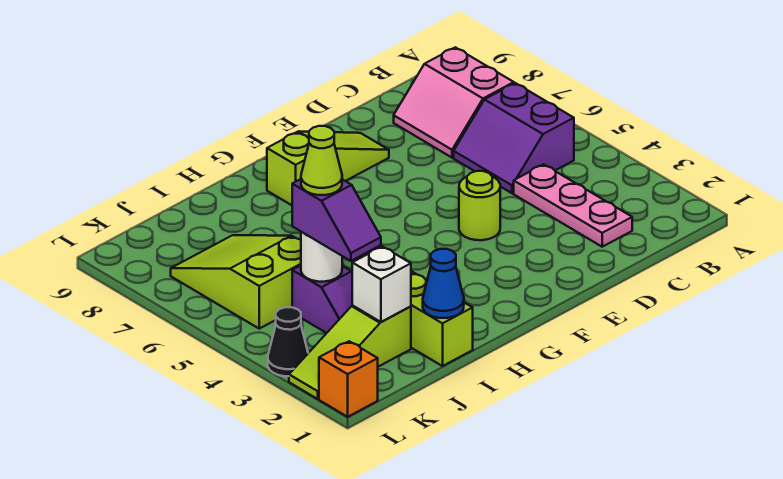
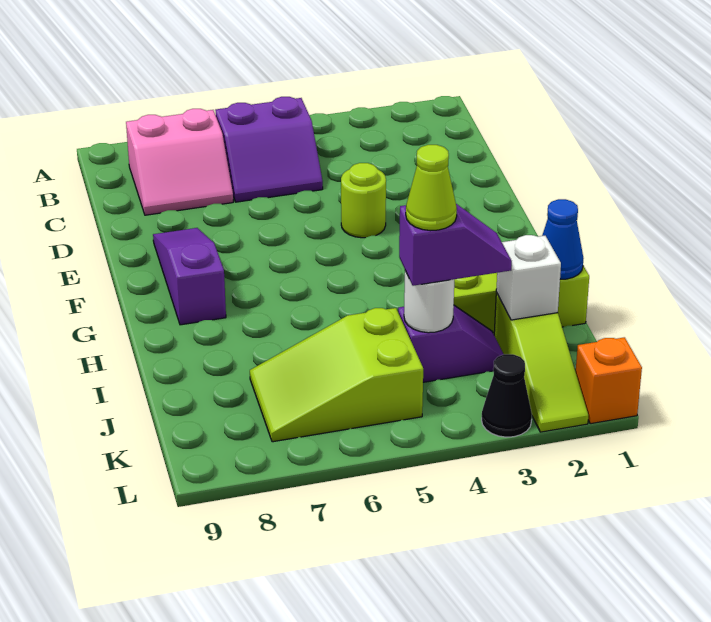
pink 1x3 plate [514,164,632,247] -> none
lime 1x3 slope [267,131,389,205] -> purple 1x3 slope [153,228,226,325]

